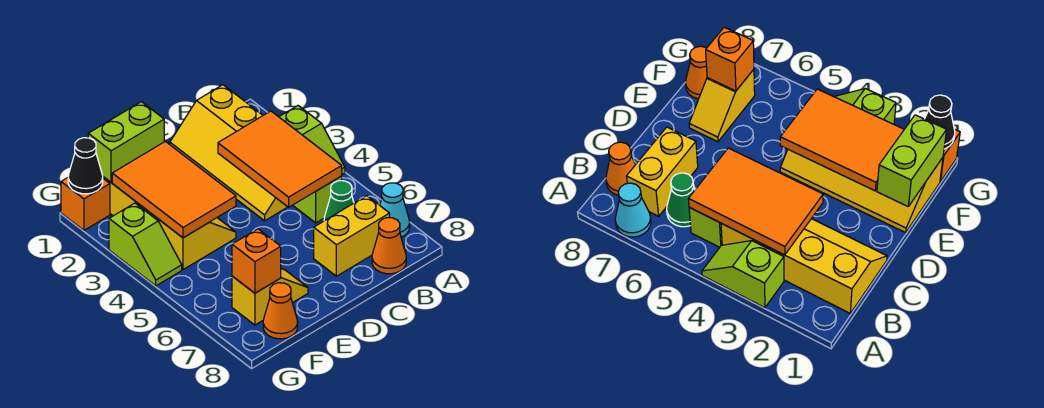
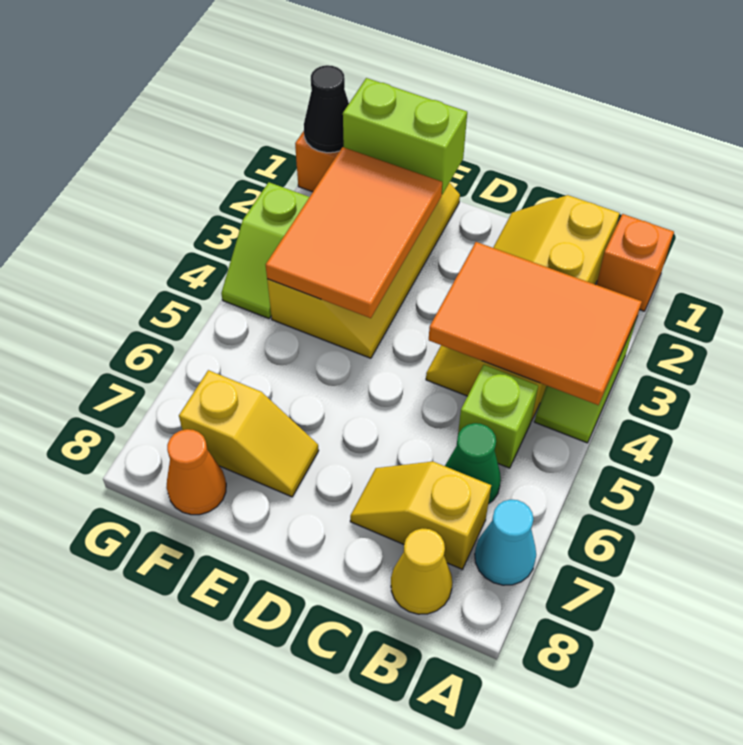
orange 2x3 tile [218,111,342,207] -> orange 2x3 tile turned to [429,242,642,405]
yellow 1x2 brick [314,196,390,276] -> yellow 1x2 slope [350,461,491,569]
orange 1x1 cone [372,218,406,274] -> yellow 1x1 cone [391,528,452,614]
orange 1x1 brick [232,229,281,293] -> orange 1x1 brick moved to [596,214,674,311]

